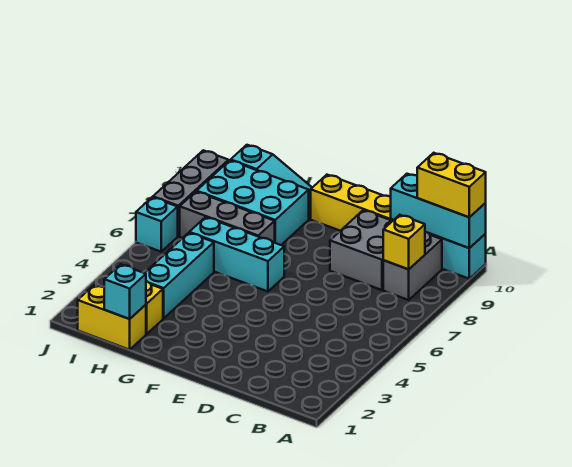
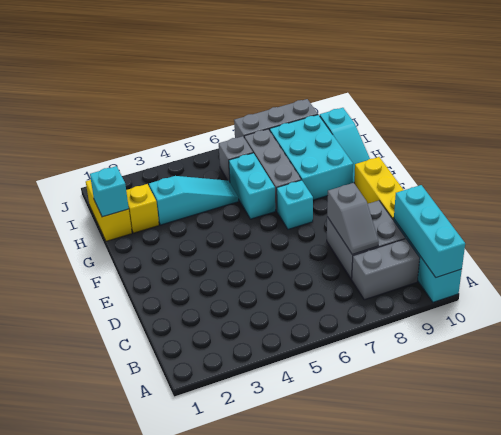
yellow 1x2 brick [417,153,486,217] -> none
yellow 1x1 brick [383,215,425,269] -> none
none -> grey 1x2 slope [327,183,379,254]
cyan 1x3 brick [189,217,284,291] -> cyan 1x2 brick [229,153,275,219]
cyan 1x3 brick [145,233,214,318] -> cyan 1x3 slope [149,176,238,225]
none -> grey 1x1 brick [219,136,253,182]
cyan 1x1 brick [136,197,178,252] -> cyan 1x1 brick moved to [277,180,313,229]

